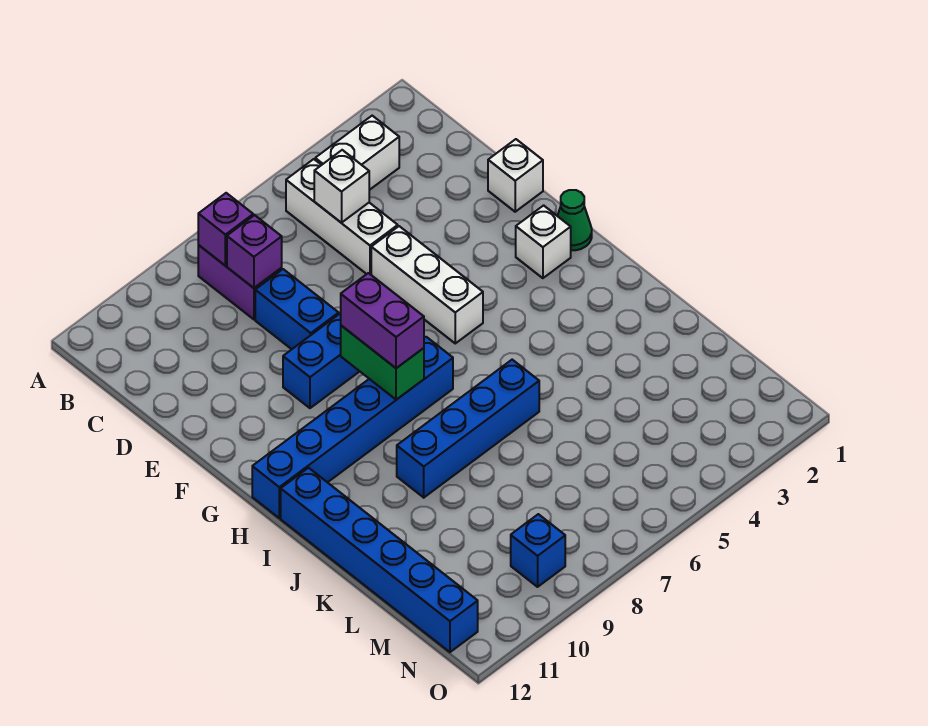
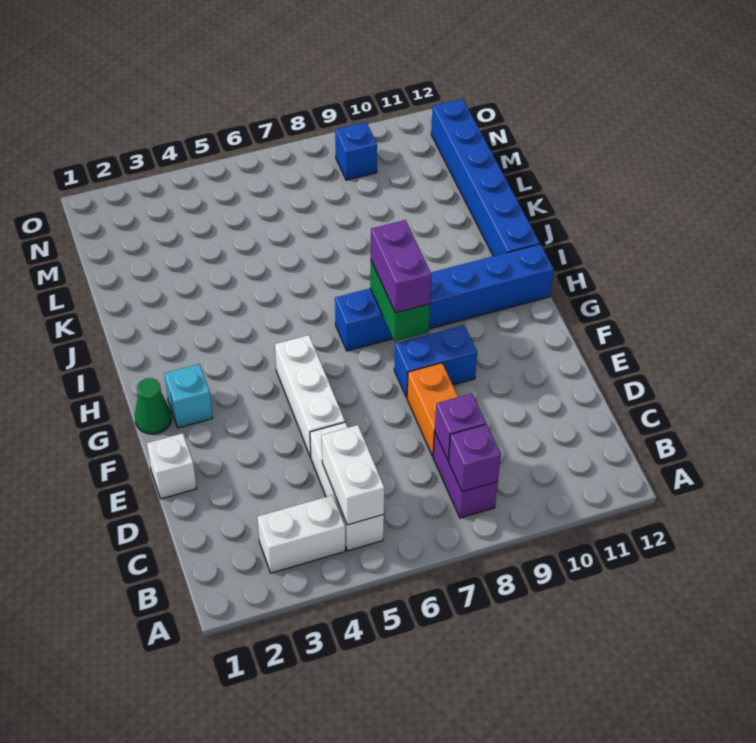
white 1x1 brick [314,150,369,223] -> white 1x2 brick [322,425,385,525]
blue 1x2 brick [255,269,339,349] -> orange 1x2 brick [407,363,458,456]
white 1x1 brick [516,205,571,278] -> cyan 1x1 brick [164,364,213,428]
blue 1x4 brick [397,360,539,498] -> none

